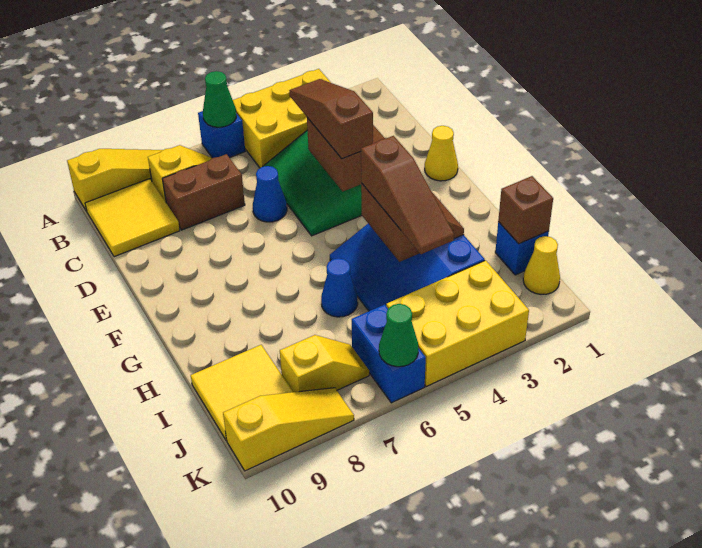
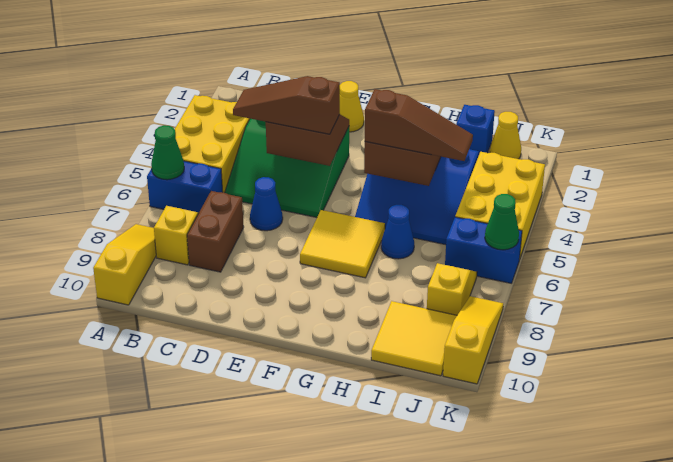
blue 1x1 brick [198,111,245,158] -> blue 1x2 brick [147,161,223,212]
yellow 2x2 tile [85,179,180,257] -> yellow 2x2 tile moved to [300,210,385,278]
brown 1x1 brick [498,176,553,244] -> none

